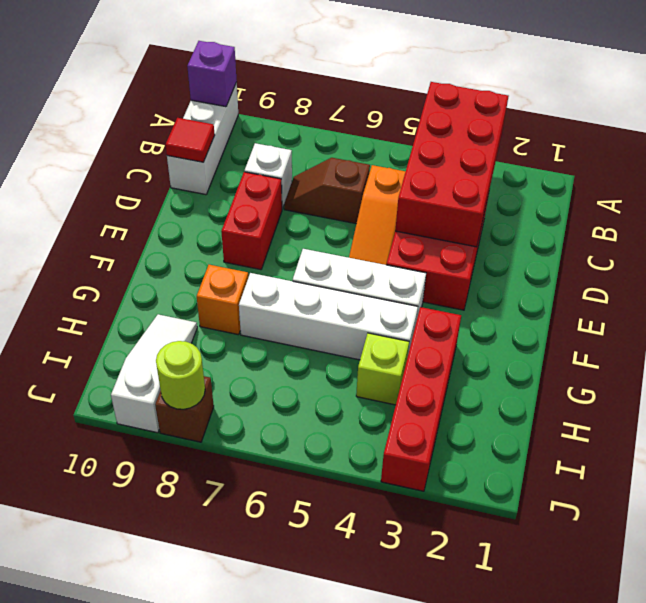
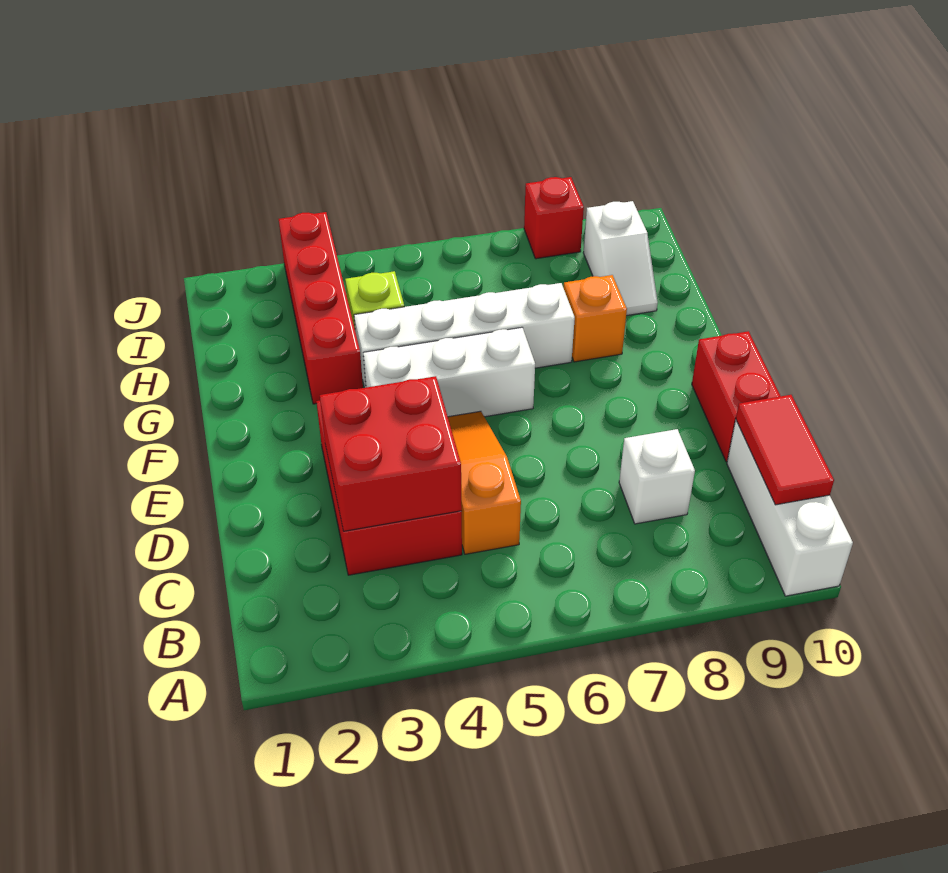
red 2x4 brick [395,82,508,247] -> red 2x2 brick [320,376,462,531]
purple 1x1 brick [187,41,237,107] -> none
brown 1x2 slope [284,158,370,224] -> none
red 1x1 tile [165,118,215,162] -> red 1x2 tile [736,395,834,505]
red 1x2 brick [221,172,282,270] -> red 1x2 brick moved to [692,331,780,462]
white 1x3 slope [111,314,197,433] -> white 1x2 slope [583,201,658,316]
brown 1x1 brick [155,376,214,442] -> red 1x1 brick [524,177,584,259]
lime 1x1 round brick [156,341,205,409] -> none

